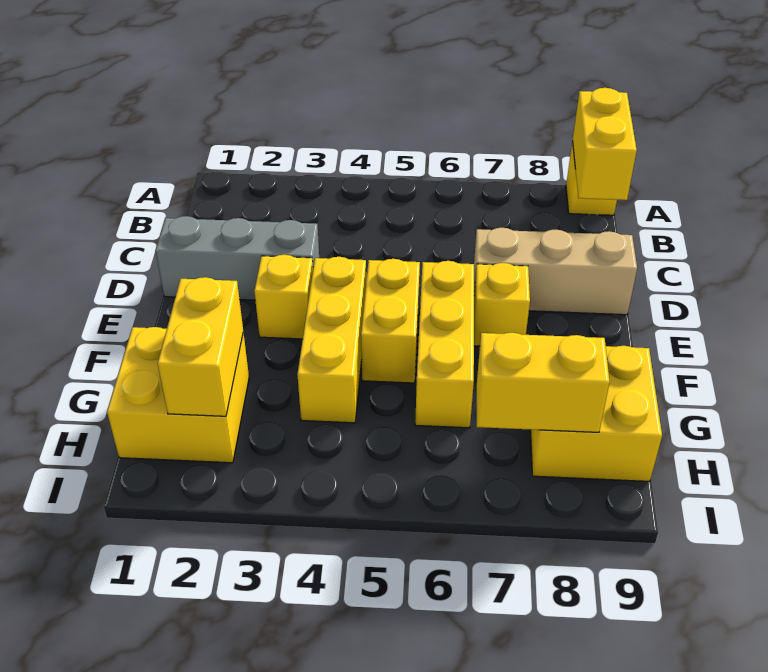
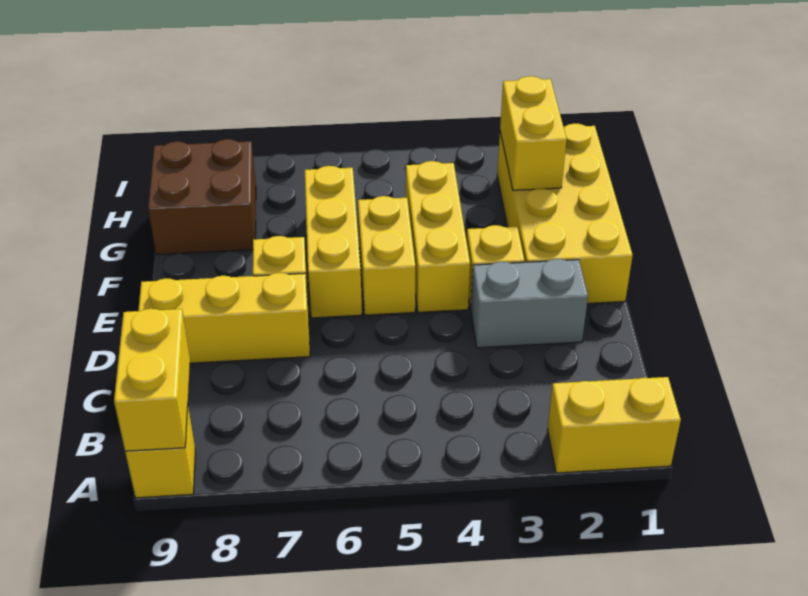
grey 1x3 brick [156,216,319,300] -> grey 1x2 brick [471,259,588,348]
tan 1x3 brick [474,228,637,315] -> yellow 1x3 brick [138,273,310,363]
yellow 2x2 brick [107,327,249,463] -> yellow 2x4 brick [497,124,633,304]
yellow 2x2 brick [530,346,662,481] -> brown 2x2 brick [148,139,256,255]
yellow 1x2 brick [477,333,610,432] -> yellow 1x2 brick moved to [548,377,681,473]

